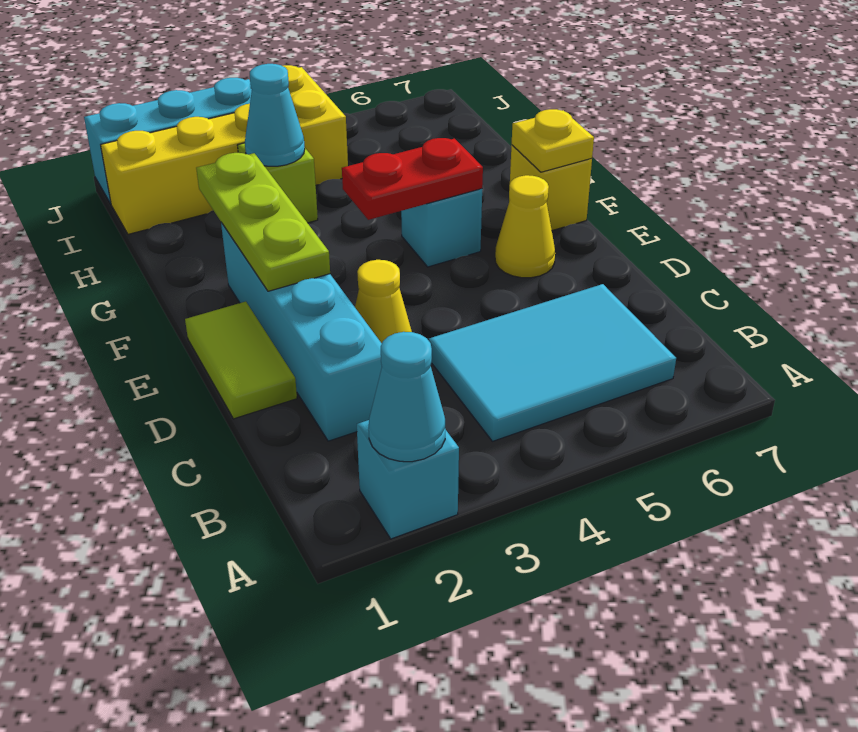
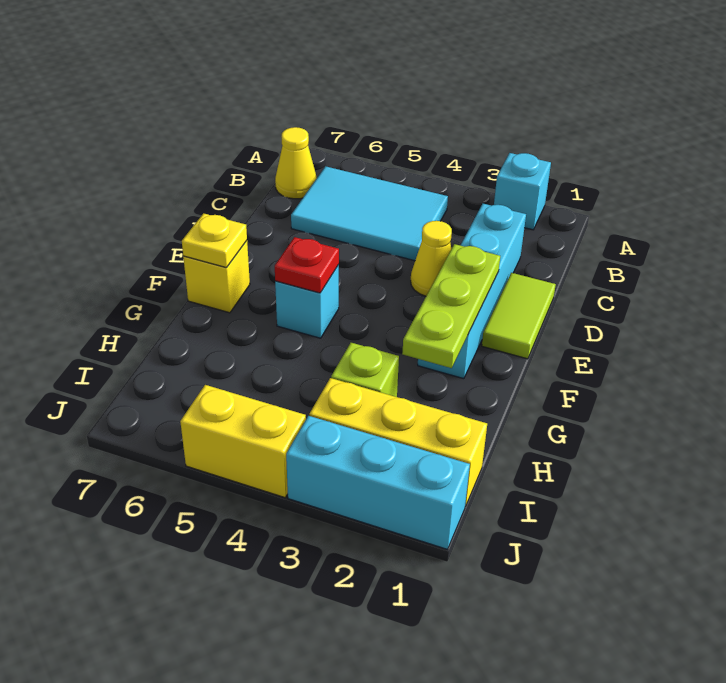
cyan 1x1 cone [369,332,445,462] -> none
yellow 1x1 cone [495,175,555,278] -> yellow 1x1 cone moved to [275,127,317,199]
red 1x2 plate [342,138,483,220] -> red 1x1 plate [275,237,339,293]
cyan 1x1 cone [245,64,305,166] -> none
yellow 1x2 brick [283,65,348,185] -> yellow 1x2 brick turned to [180,385,306,498]

